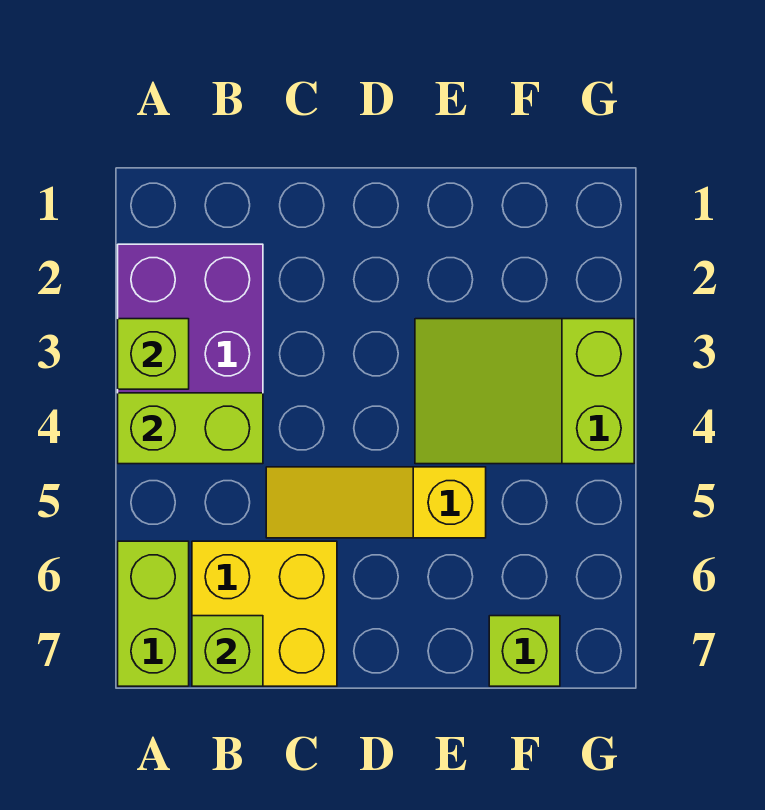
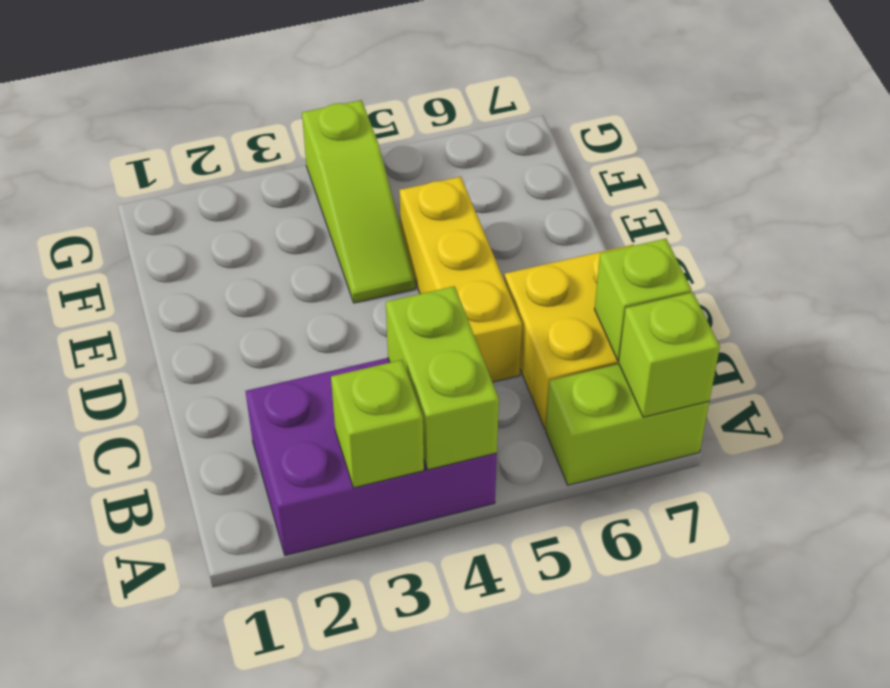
yellow 1x3 slope [266,467,486,538] -> yellow 1x3 brick [399,177,522,382]
lime 2x3 slope [415,319,634,464] -> lime 1x3 slope [302,100,415,303]
lime 1x1 brick [489,616,560,686] -> lime 1x1 brick moved to [619,292,720,417]

